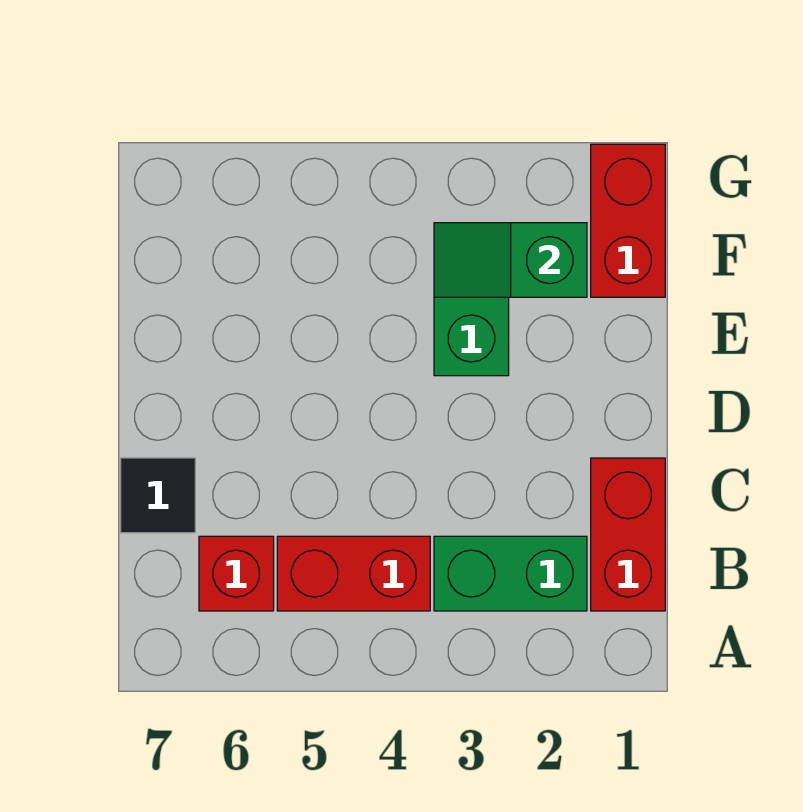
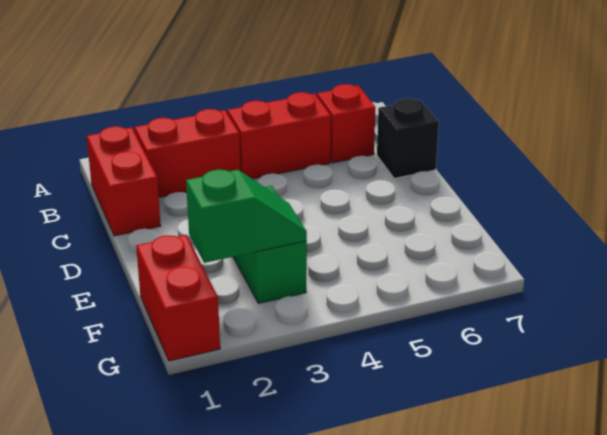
green 1x2 brick [434,536,587,611] -> red 1x2 brick [134,109,240,197]
black 1x1 tile [121,458,195,533] -> black 1x1 brick [377,99,439,178]

